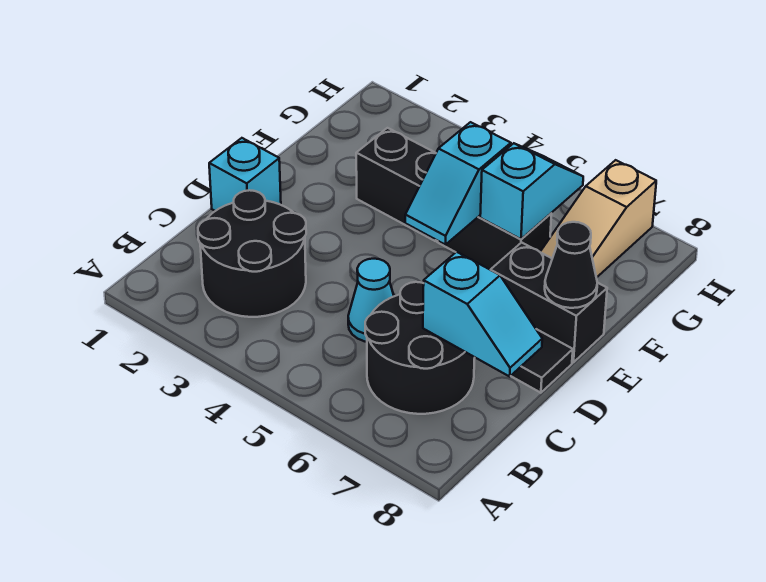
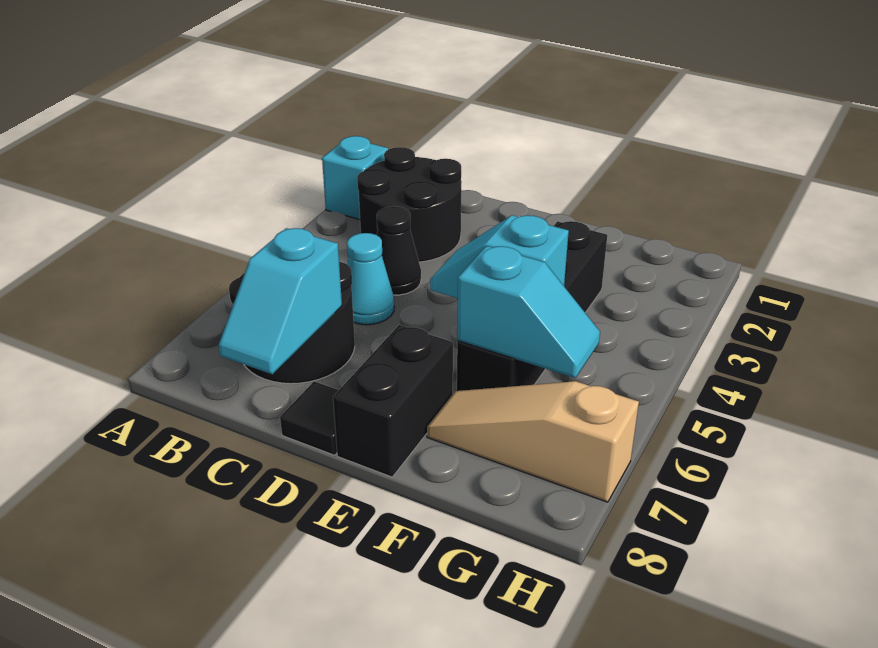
cyan 1x1 brick [209,138,281,211] -> cyan 1x1 brick moved to [322,136,388,220]
black 1x1 cone [545,222,597,308] -> black 1x1 cone moved to [377,206,421,295]

